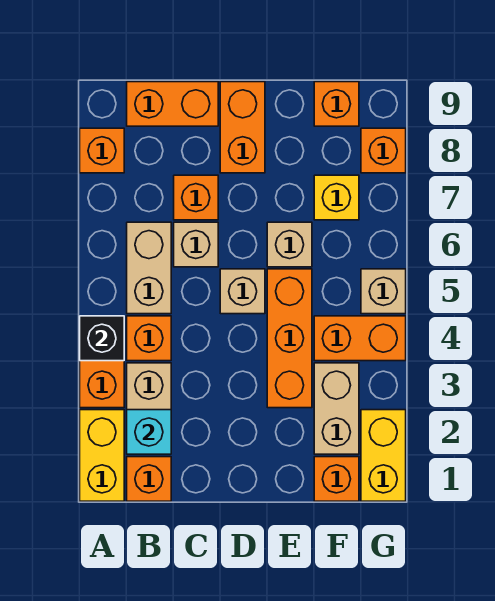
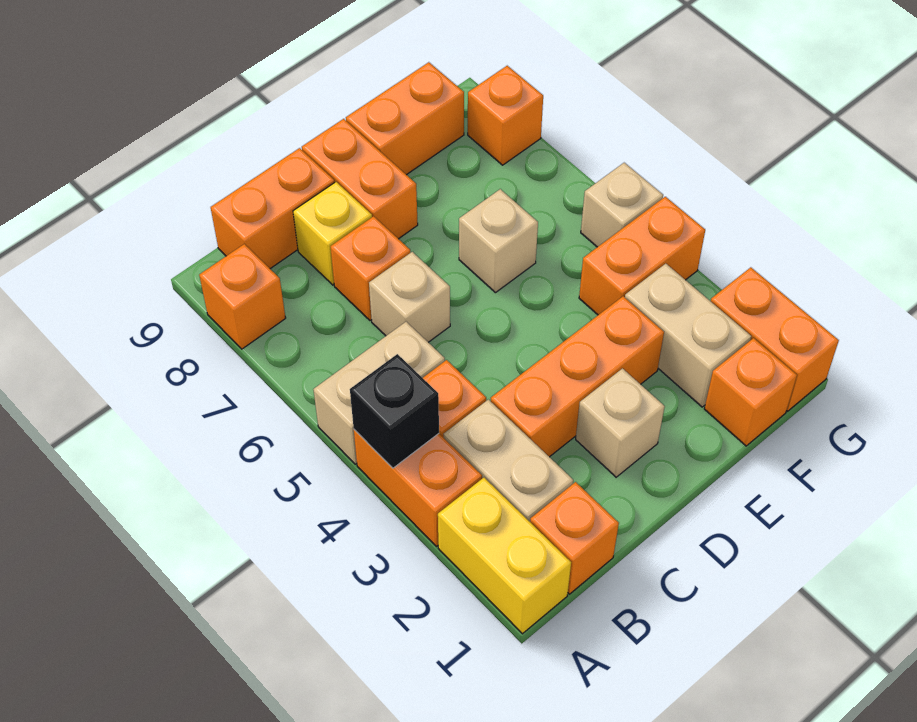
cyan 1x1 brick [127,410,171,454] -> none
tan 1x2 brick [127,222,171,314] -> tan 1x2 brick turned to [313,322,445,464]
tan 1x1 brick [220,269,265,314] -> tan 1x1 brick moved to [576,368,665,477]
orange 1x3 brick [267,269,312,408] -> orange 1x3 brick turned to [491,296,664,457]
yellow 1x1 brick [314,175,359,220] -> yellow 1x1 brick moved to [293,182,372,285]
orange 1x1 brick [314,82,359,126] -> orange 1x2 brick [346,62,464,175]
yellow 1x2 brick [361,410,406,501] -> orange 1x2 brick [711,267,839,411]

